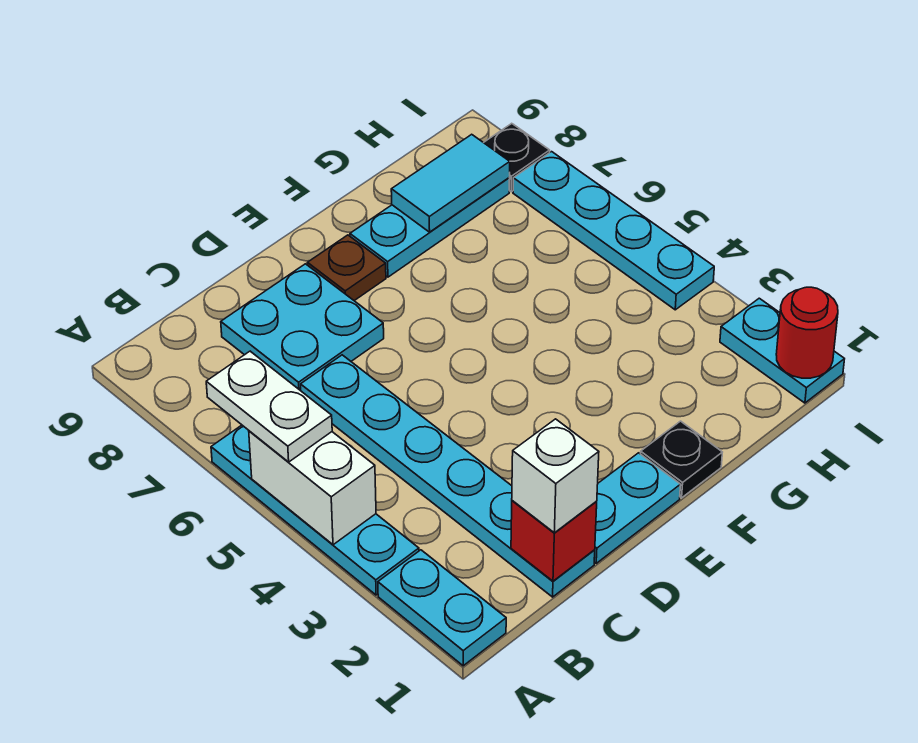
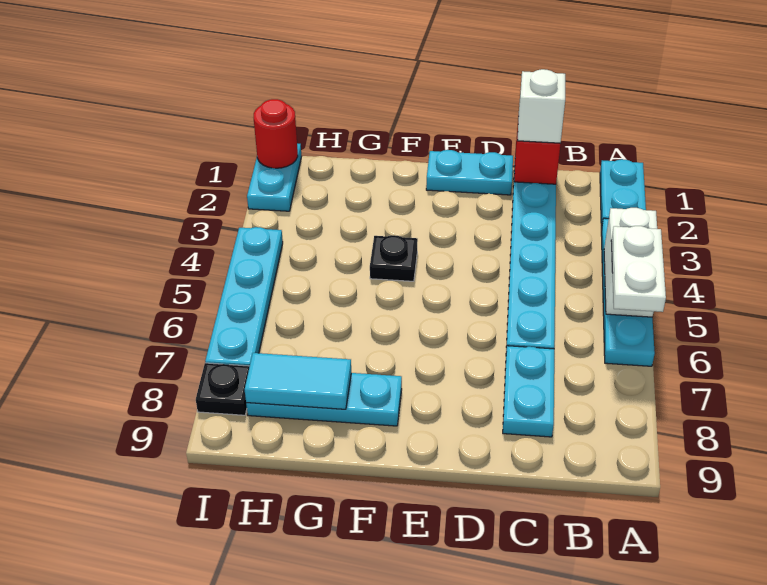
cyan 2x2 plate [221,264,384,391] -> cyan 1x2 plate [503,346,554,437]
brown 1x1 plate [308,235,386,301] -> none
black 1x1 plate [641,421,722,498] -> black 1x1 plate moved to [370,235,418,281]

